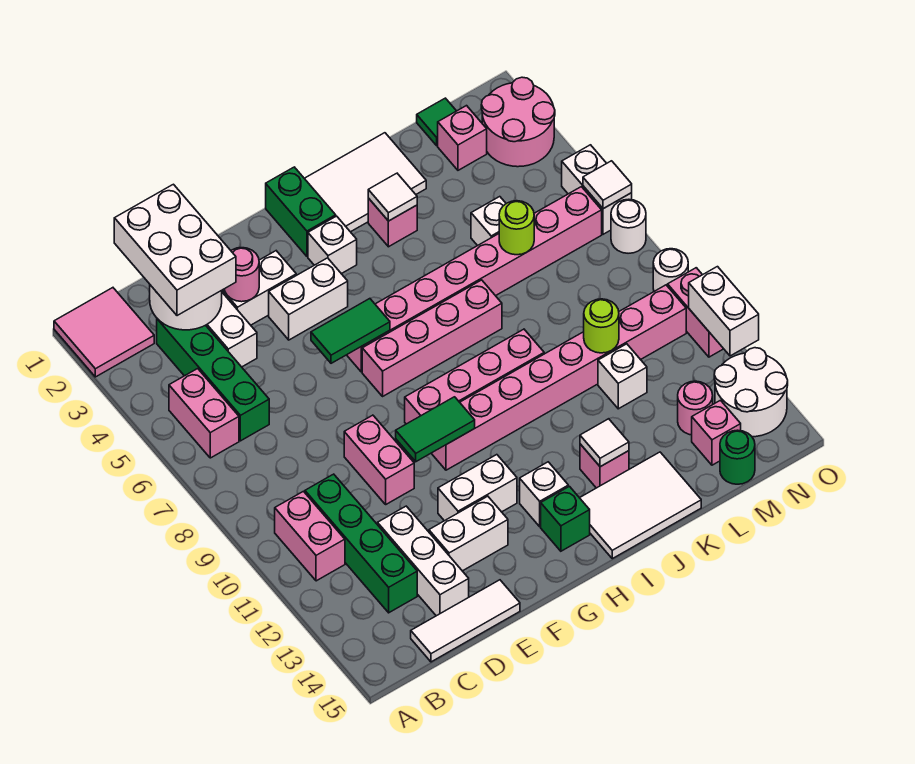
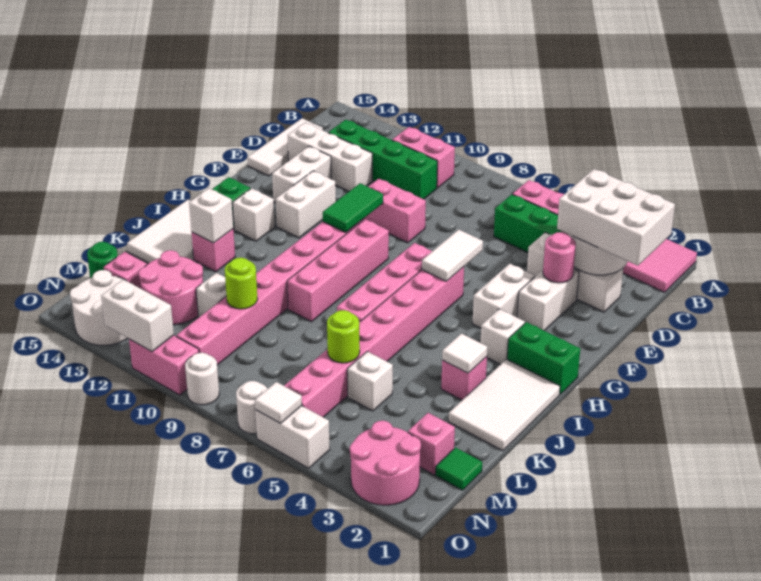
green 1x2 tile [311,299,390,363] -> white 1x2 tile [422,230,483,281]
white 1x1 tile [580,419,629,467] -> white 1x1 brick [189,188,233,243]
pink 1x1 round brick [678,381,713,435] -> pink 2x2 round brick [138,250,203,325]

